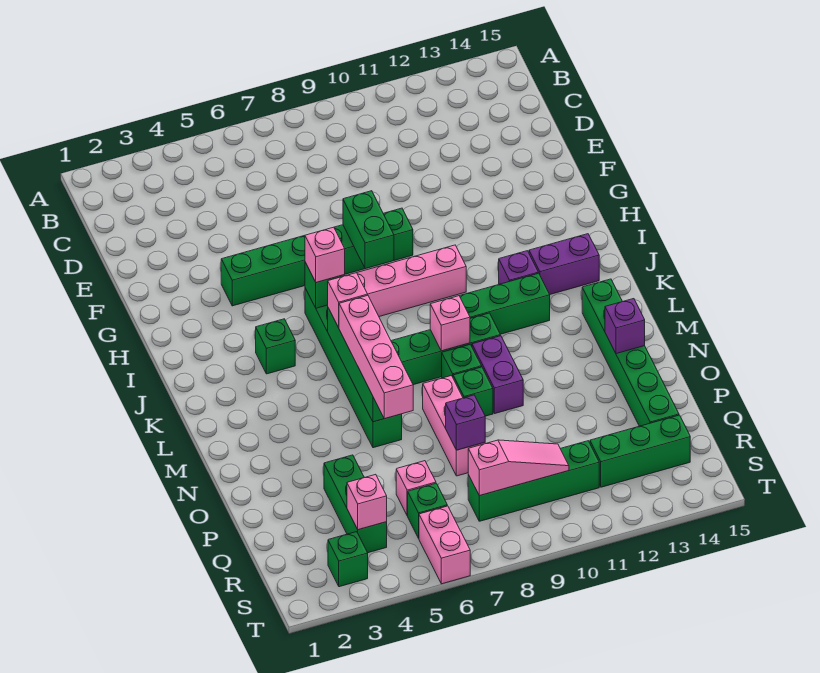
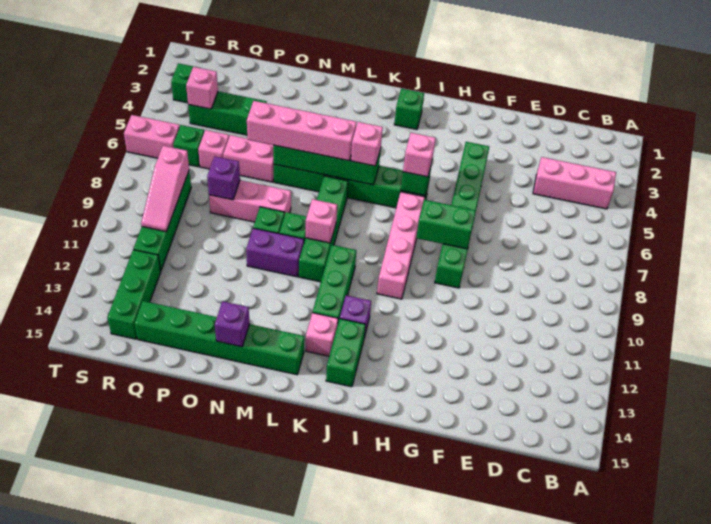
none -> pink 1x3 brick [533,157,616,209]
green 1x1 brick [256,319,295,374] -> green 1x1 brick moved to [394,89,424,129]
purple 1x2 brick [529,234,599,294] -> green 1x2 brick [326,319,365,387]
none -> pink 1x1 brick [306,313,338,356]
none -> pink 1x2 brick [223,135,274,182]

